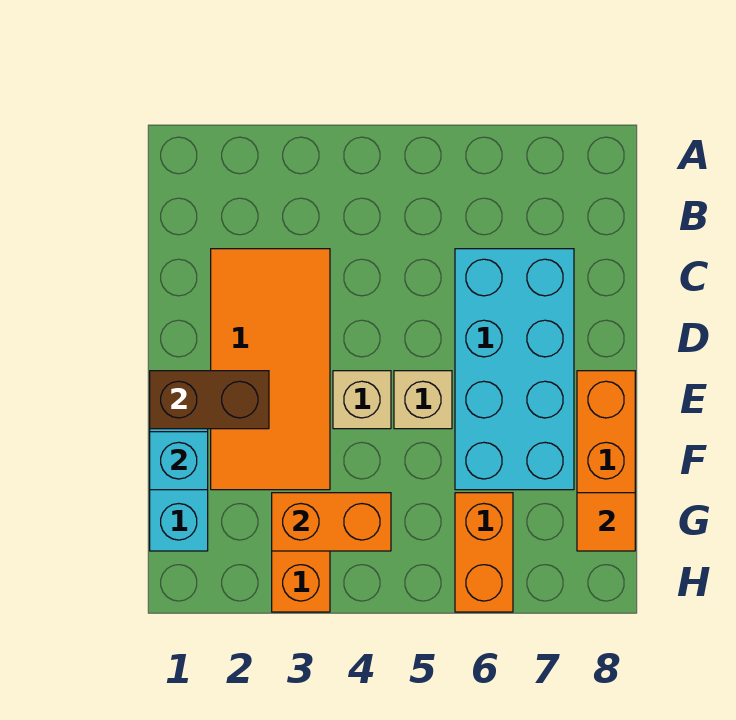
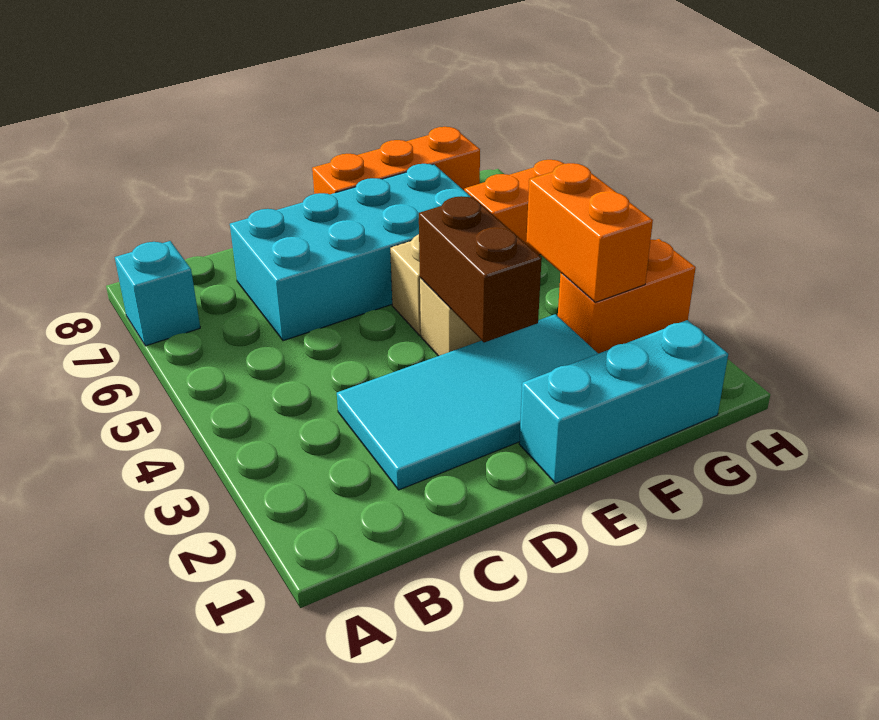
orange 2x4 tile [211,249,330,490] -> cyan 2x4 tile [337,314,598,490]
brown 1x2 brick [150,371,269,429] -> brown 1x2 brick moved to [419,196,542,342]
cyan 1x1 brick [150,432,208,490] -> cyan 1x1 brick moved to [115,241,200,346]
orange 1x1 tile [577,493,635,551] -> none

